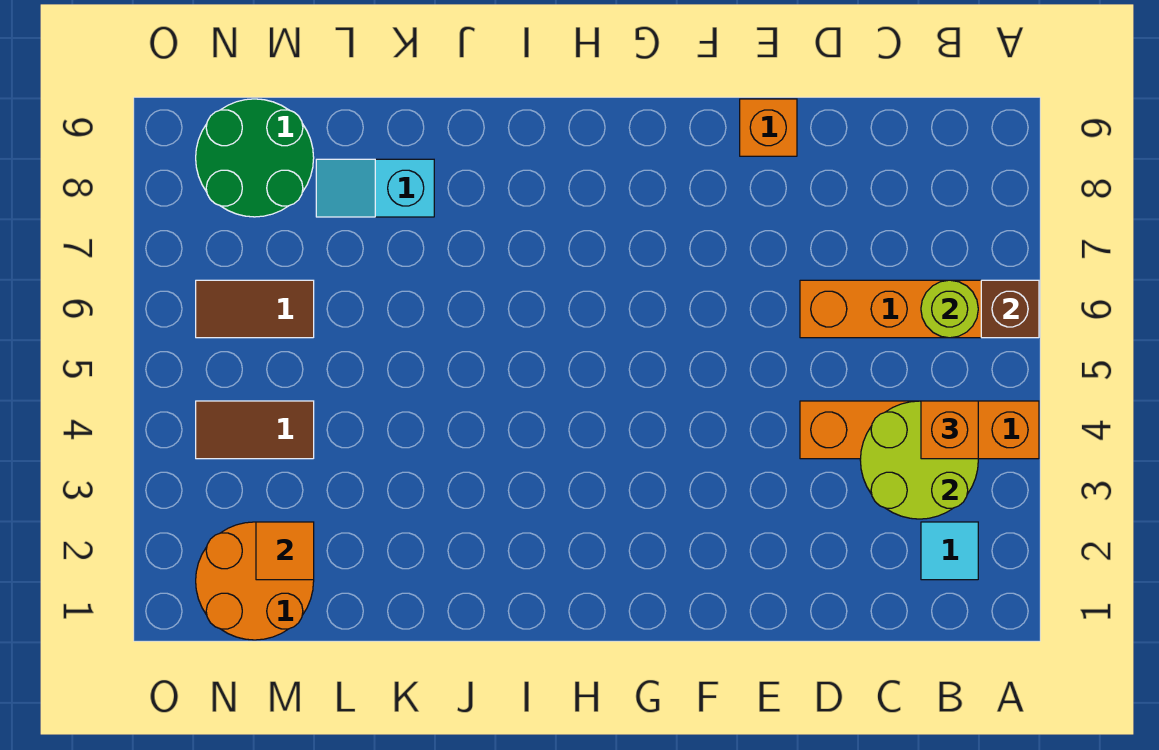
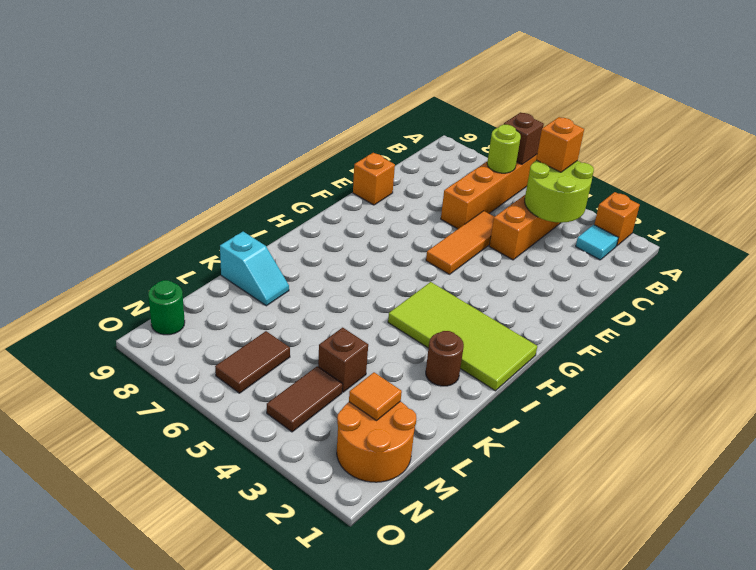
none -> orange 1x1 brick [594,192,640,246]
none -> orange 1x3 tile [426,211,494,274]
none -> lime 2x4 tile [388,282,537,391]
none -> brown 1x1 round brick [426,331,464,386]
cyan 1x2 slope [316,159,434,217] -> cyan 1x2 slope turned to [220,232,289,306]
none -> brown 1x1 brick [318,328,368,392]
green 2x2 round brick [196,99,314,217] -> green 1x1 round brick [148,280,185,335]

